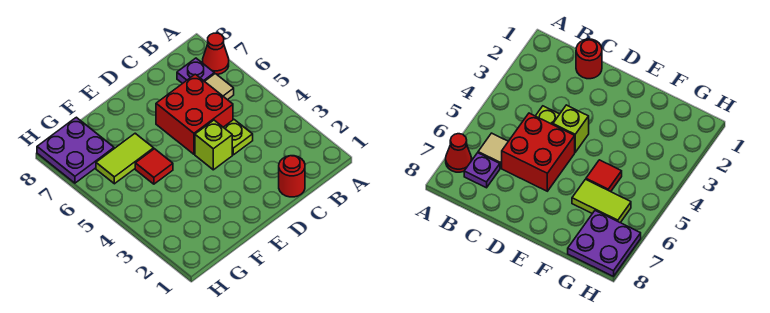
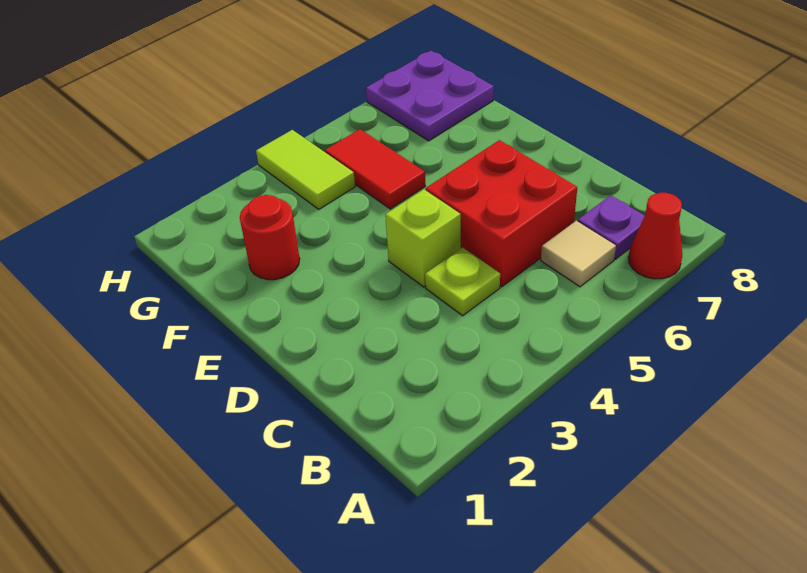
red 1x1 round brick [279,156,305,197] -> red 1x1 round brick moved to [240,195,300,280]
red 1x1 tile [135,149,173,184] -> red 1x2 tile [325,129,425,209]
lime 1x2 tile [96,133,154,184] -> lime 1x2 tile moved to [256,130,355,209]

